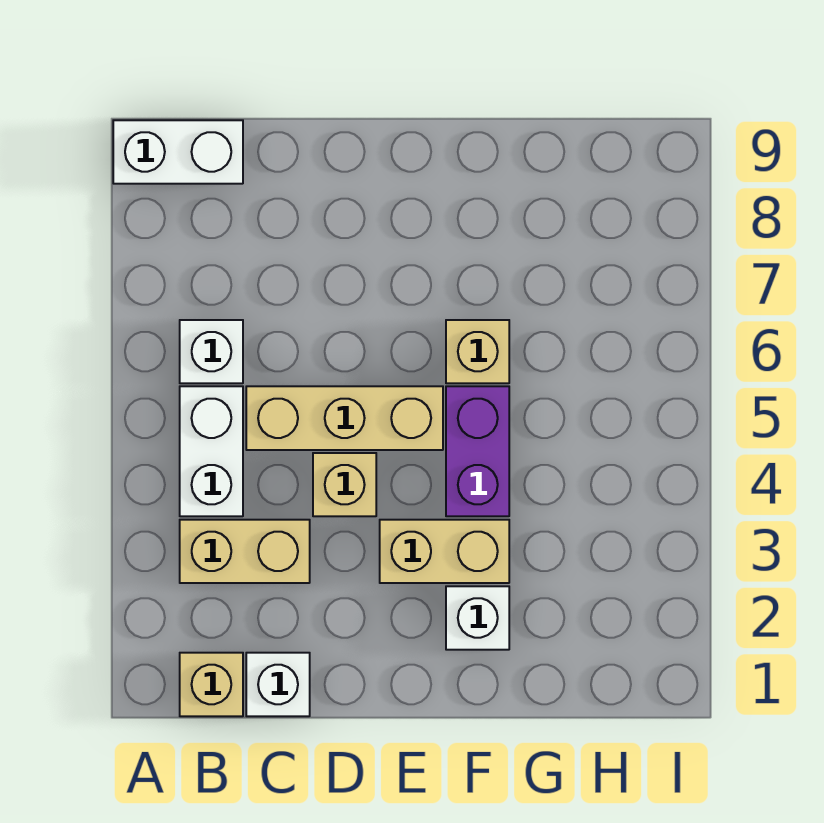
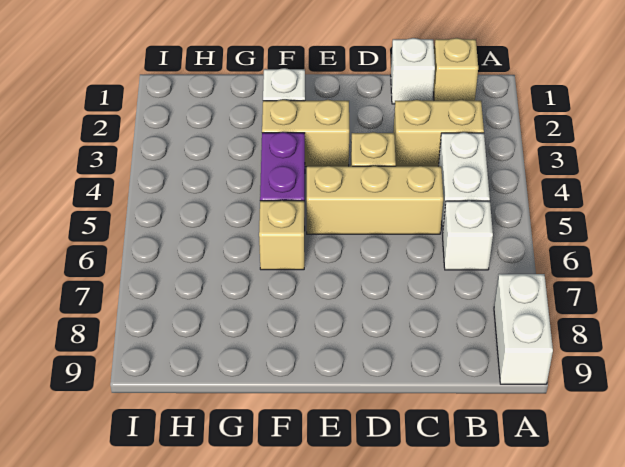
white 1x2 brick [113,120,243,184] -> white 1x2 brick turned to [494,274,553,384]

